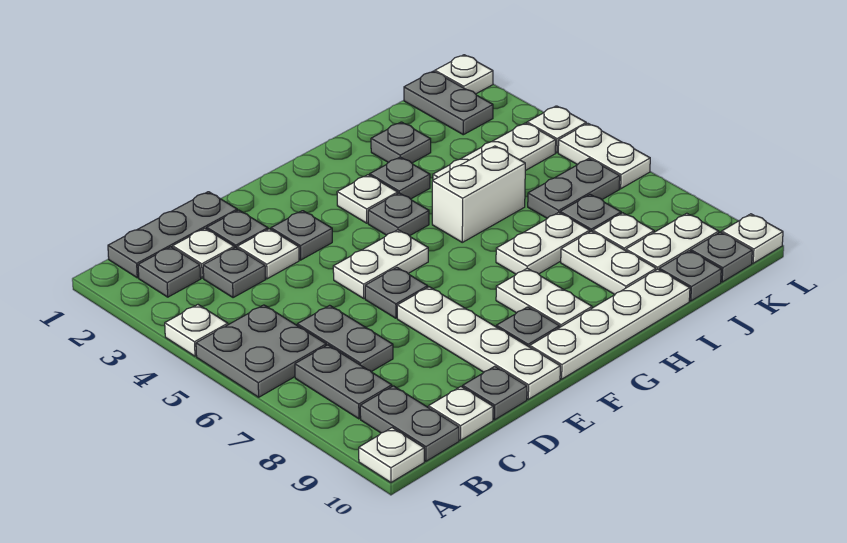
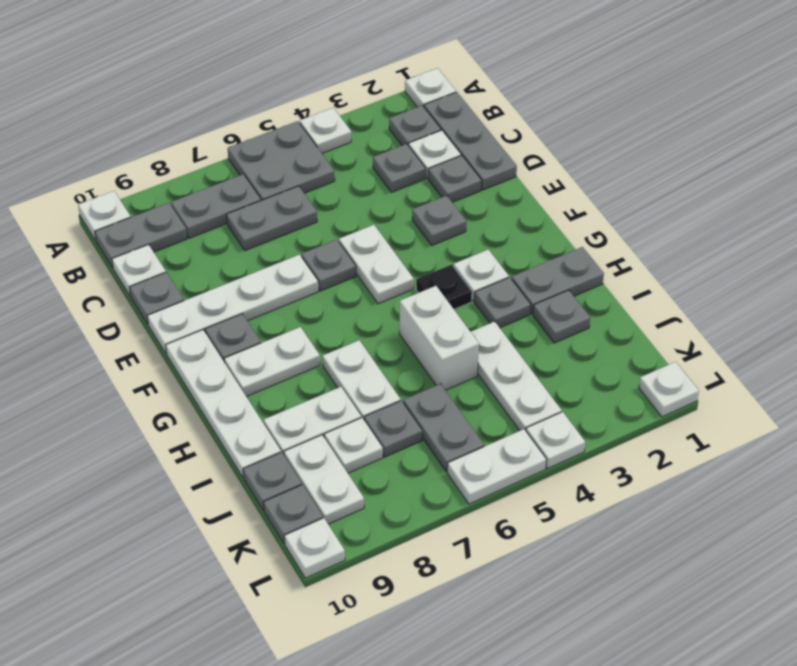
white 1x1 plate [237,229,299,279] -> white 1x1 plate moved to [405,68,456,107]
grey 1x1 plate [368,193,429,236] -> black 1x1 plate [416,265,472,309]
grey 1x2 plate [404,71,493,135] -> grey 1x2 plate moved to [512,247,604,314]

